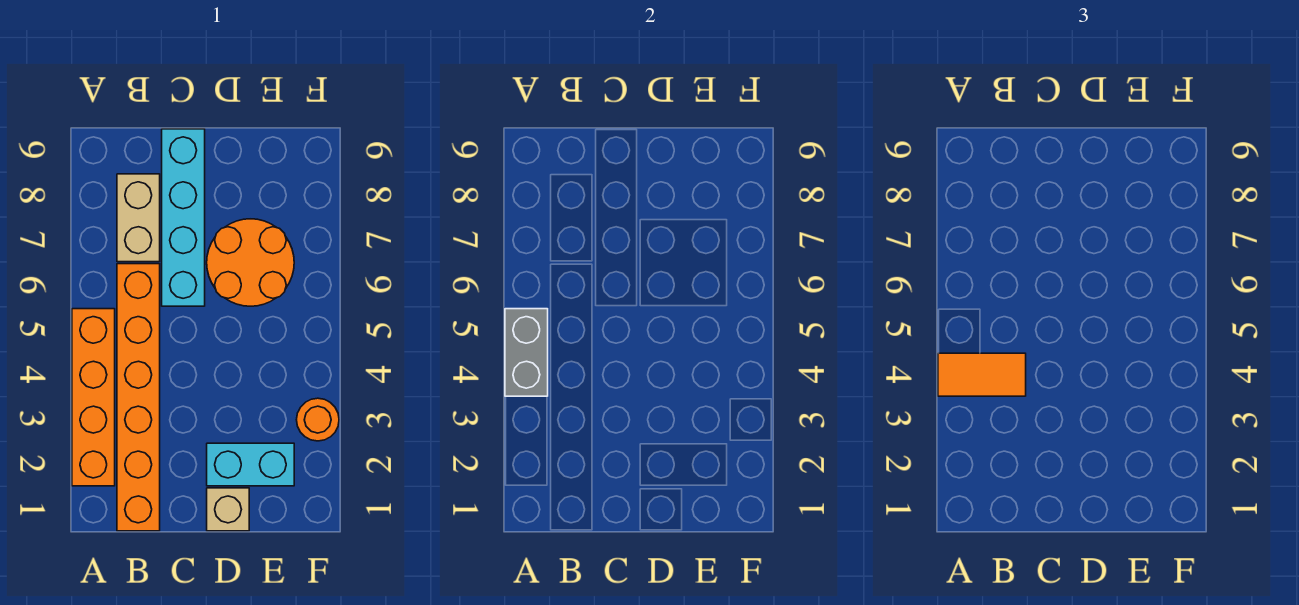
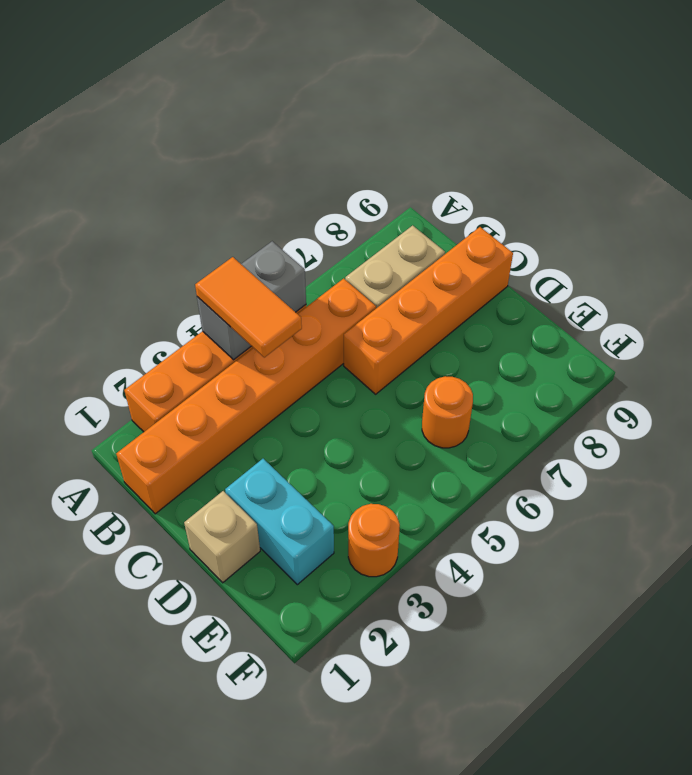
cyan 1x4 brick [162,129,205,306] -> orange 1x4 brick [344,227,513,394]
orange 2x2 round brick [207,219,294,306] -> orange 1x1 round brick [422,376,473,448]

